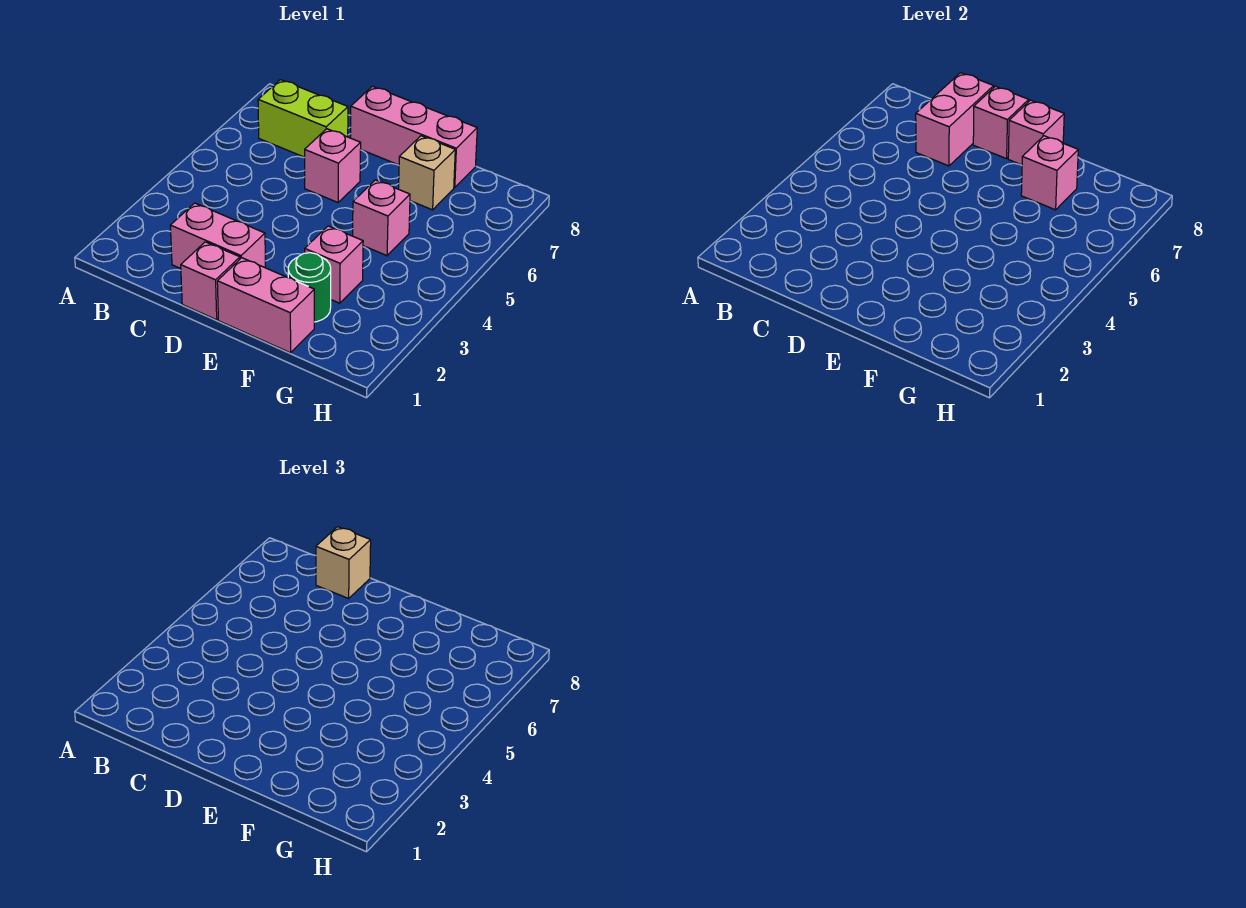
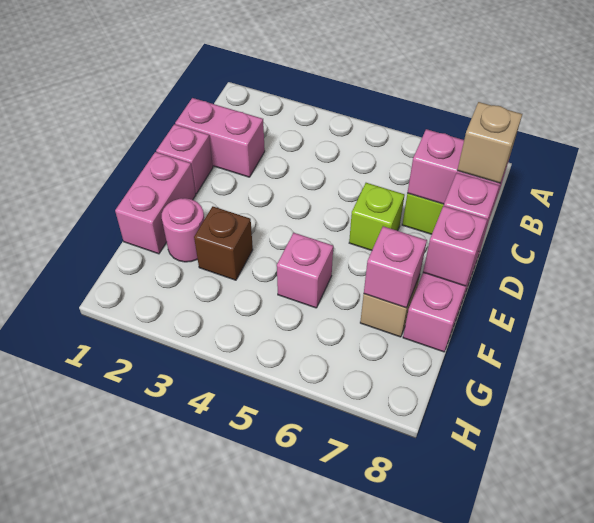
pink 1x2 brick [170,203,265,269] -> pink 1x2 brick turned to [175,98,265,177]
pink 1x1 brick [304,129,361,202] -> lime 1x1 brick [349,183,404,250]
green 1x1 round brick [288,253,331,322] -> pink 1x1 round brick [162,198,205,262]
pink 1x1 brick [305,226,363,303] -> brown 1x1 brick [194,206,253,280]

